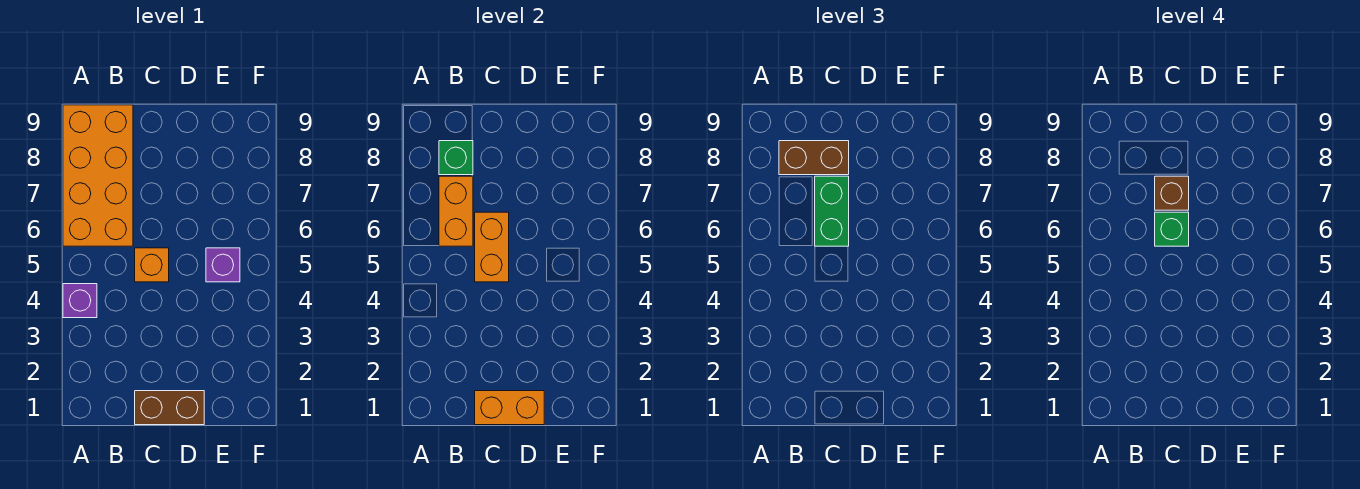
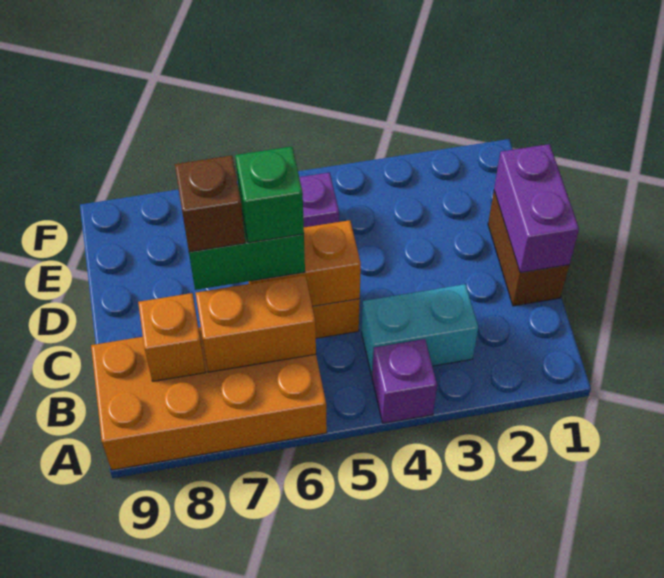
none -> cyan 1x2 brick [362,284,478,376]
green 1x1 brick [439,141,473,175] -> orange 1x1 brick [138,293,205,381]
brown 1x2 brick [779,141,849,175] -> none
orange 1x2 brick [475,391,544,425] -> purple 1x2 brick [494,144,579,273]

